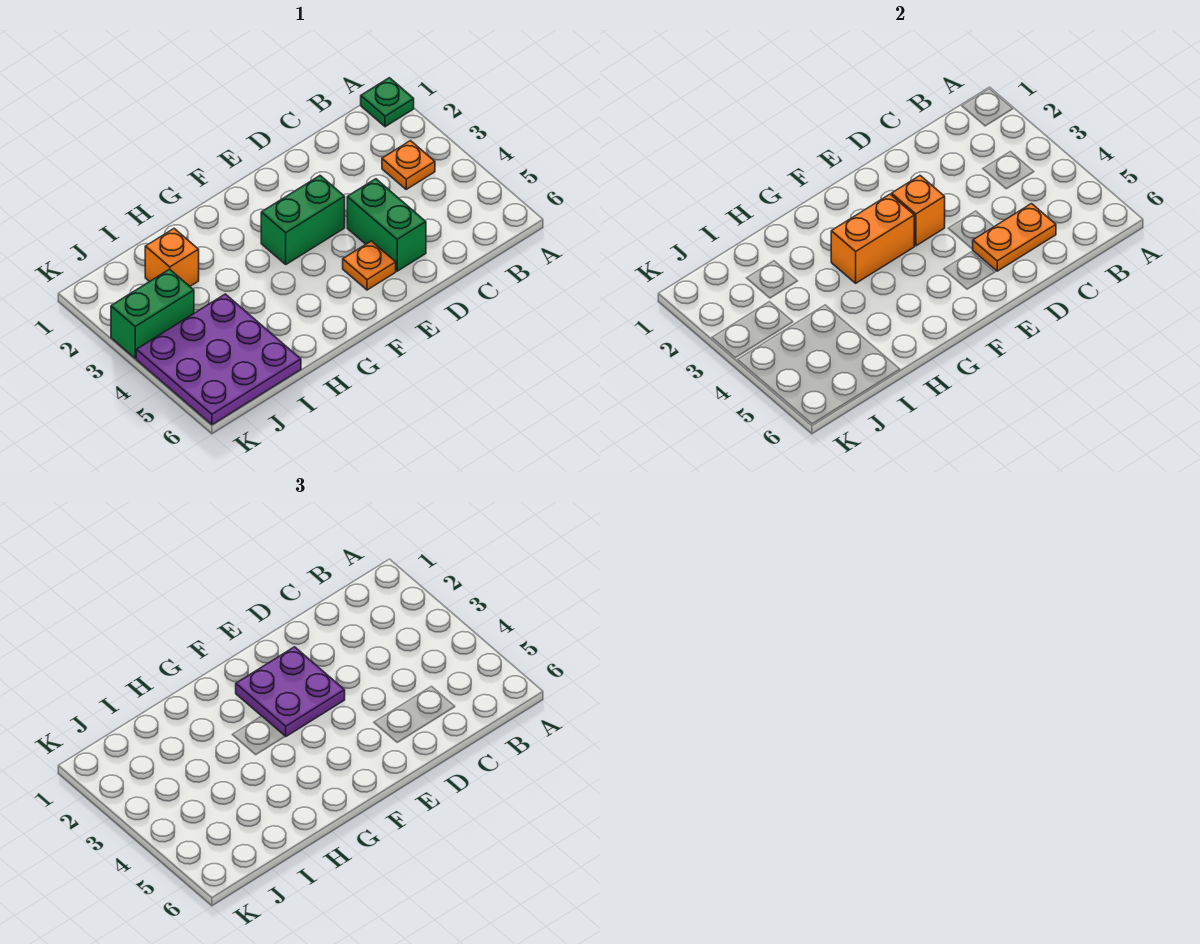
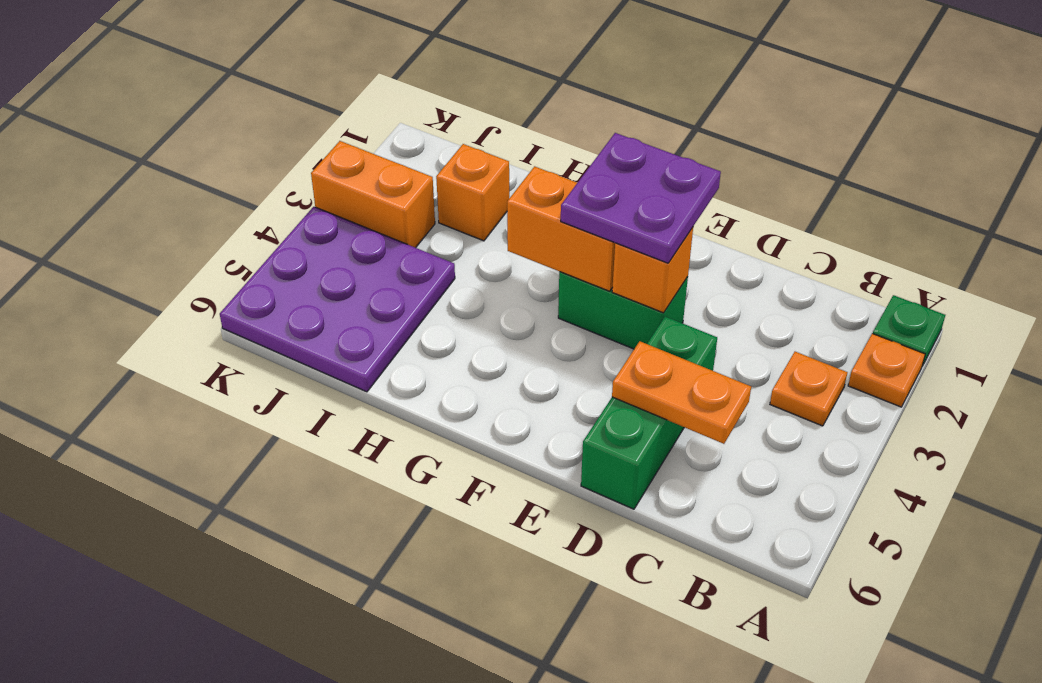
green 1x2 brick [347,179,426,271] -> green 1x3 brick [581,317,717,509]
orange 1x1 plate [343,241,396,290] -> orange 1x1 plate moved to [848,334,925,407]
green 1x2 brick [111,269,194,358] -> orange 1x2 brick [311,141,435,248]

